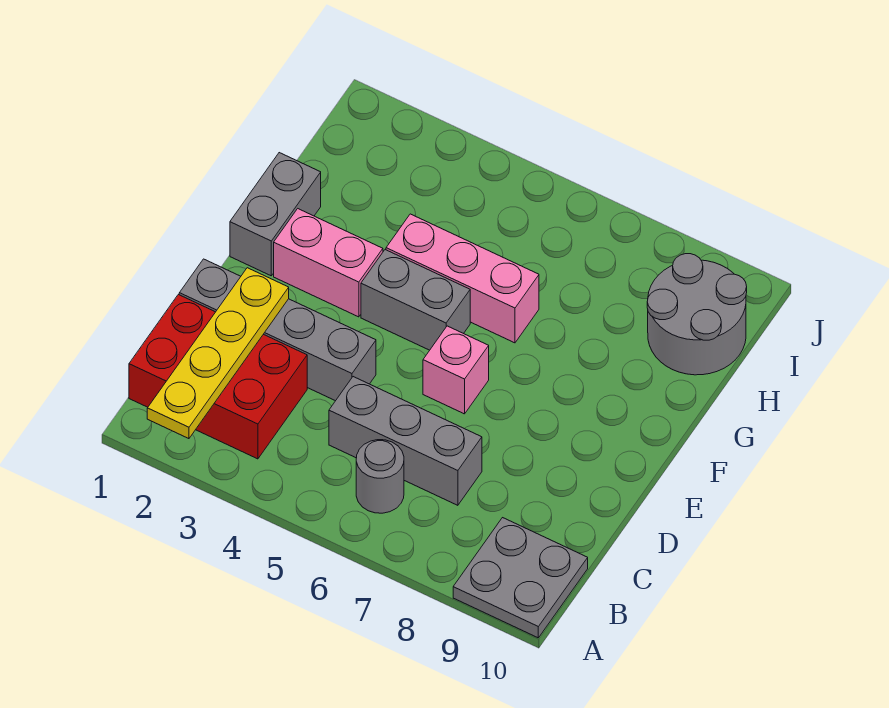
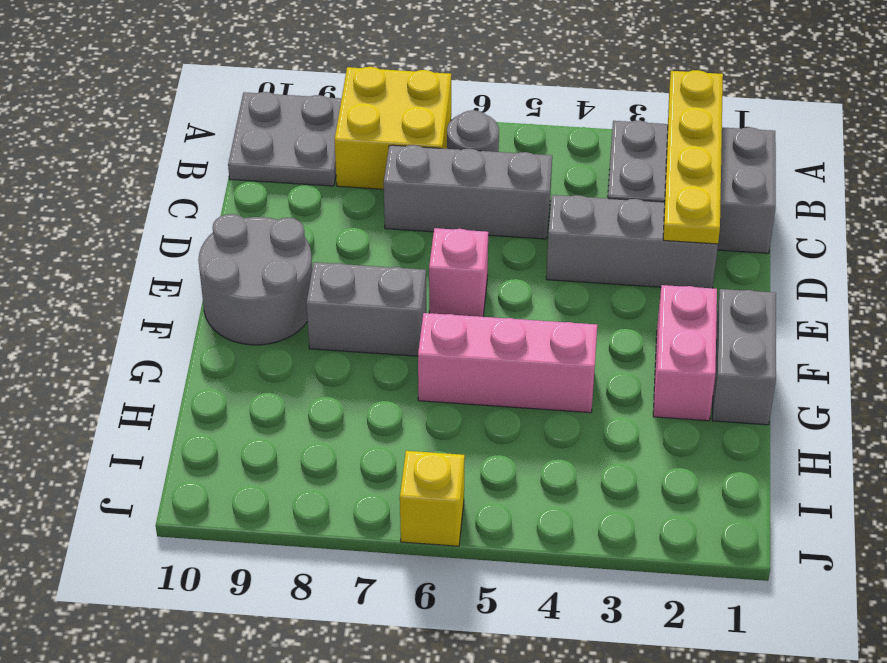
none -> yellow 2x2 brick [335,67,451,189]
red 2x3 brick [129,295,307,459] -> grey 2x3 brick [608,120,776,253]
grey 1x4 brick [179,259,376,401] -> grey 1x3 brick [546,195,718,288]
pink 1x2 brick [274,209,383,317] -> pink 1x2 brick turned to [653,285,717,421]
grey 1x2 brick [361,250,470,350] -> grey 1x2 brick moved to [307,262,426,356]
grey 2x2 round brick [647,254,747,375] -> grey 2x2 round brick moved to [198,214,312,345]
none -> yellow 1x1 brick [400,451,465,546]

